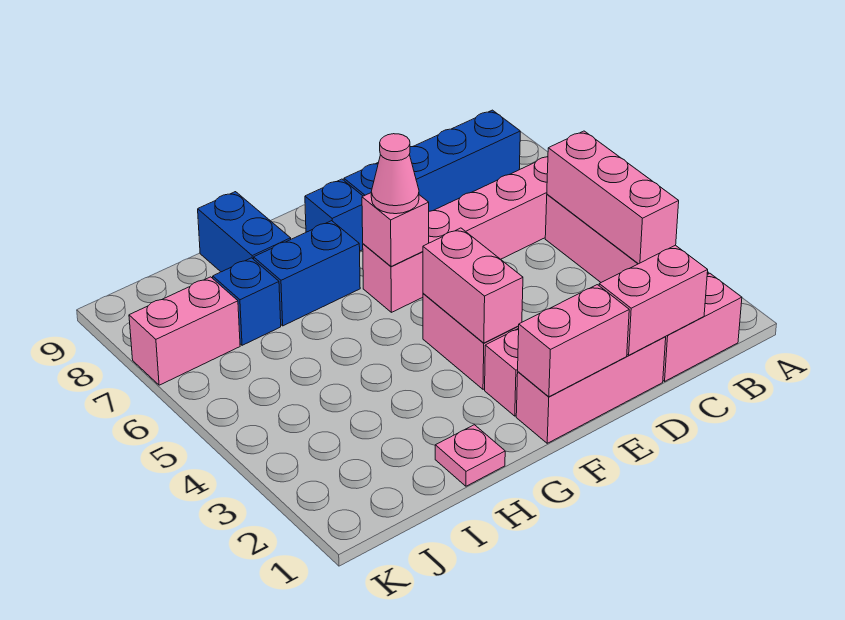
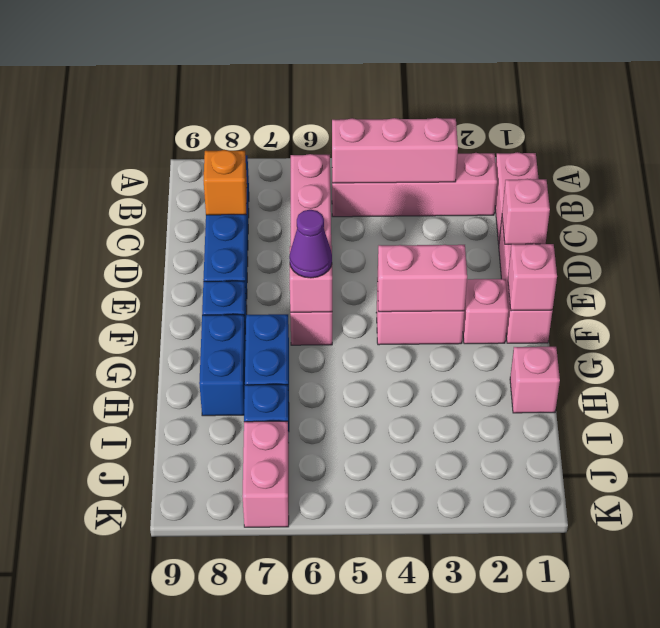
pink 1x2 brick [599,245,708,355] -> pink 1x1 brick [502,179,550,244]
none -> orange 1x1 brick [204,150,247,215]
pink 1x2 brick [518,285,629,397] -> pink 1x1 brick [508,244,557,311]
pink 1x1 cone [371,134,419,214] -> purple 1x1 cone [289,210,332,278]
pink 1x1 plate [435,425,505,486] -> pink 1x1 brick [510,347,560,413]
blue 1x2 brick [198,192,291,272] -> blue 1x2 brick turned to [199,315,246,416]

